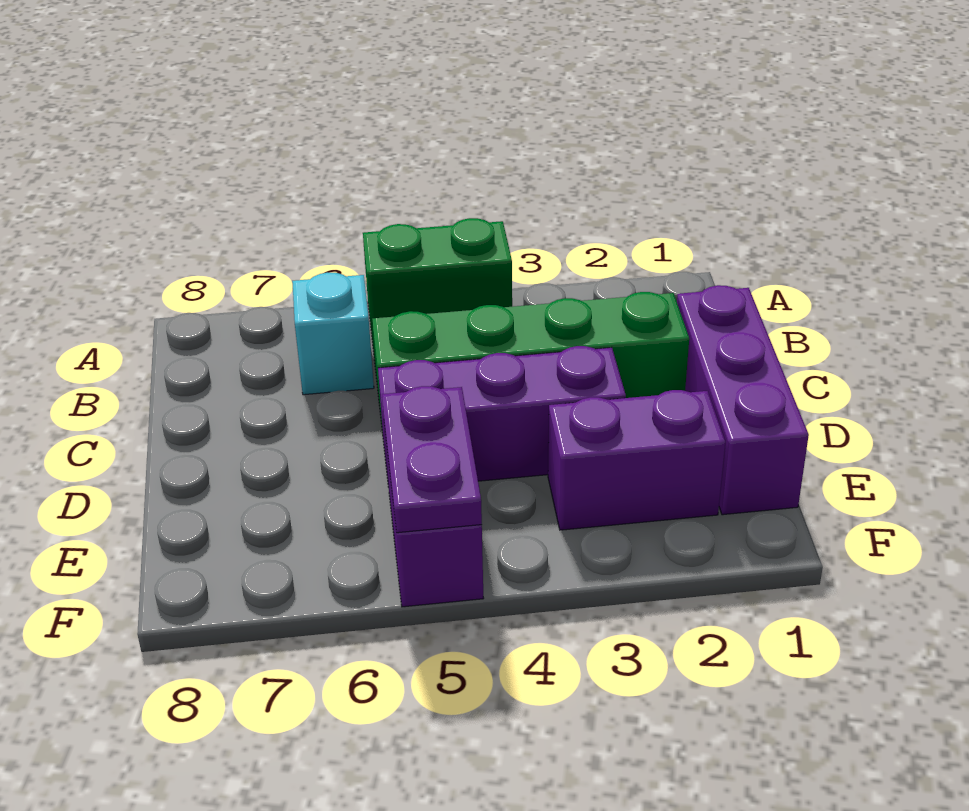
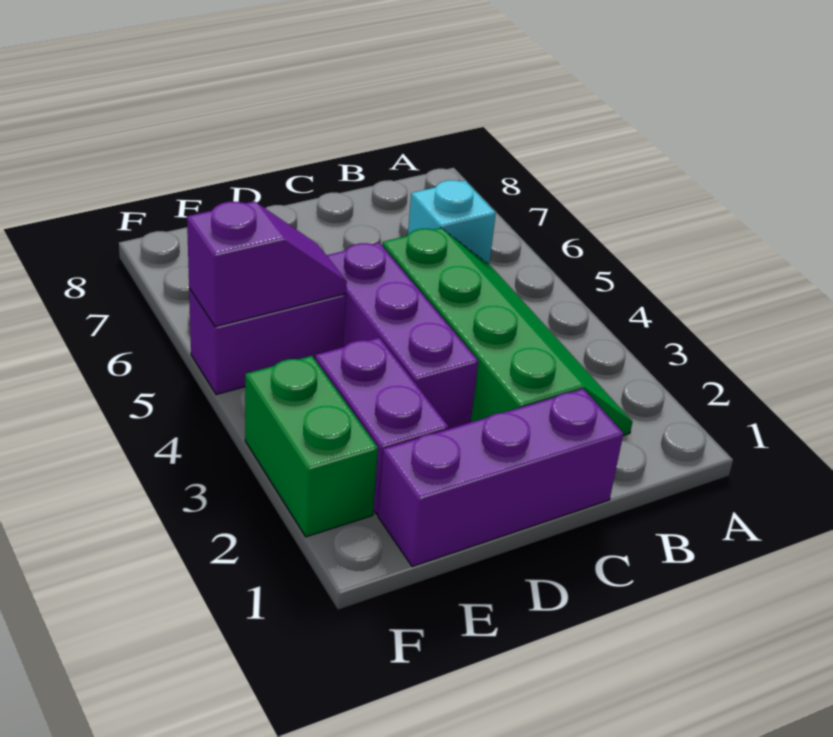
green 1x2 brick [363,218,512,333] -> green 1x2 brick moved to [245,356,378,537]
purple 1x2 plate [382,386,482,533] -> purple 1x2 slope [187,201,347,327]

